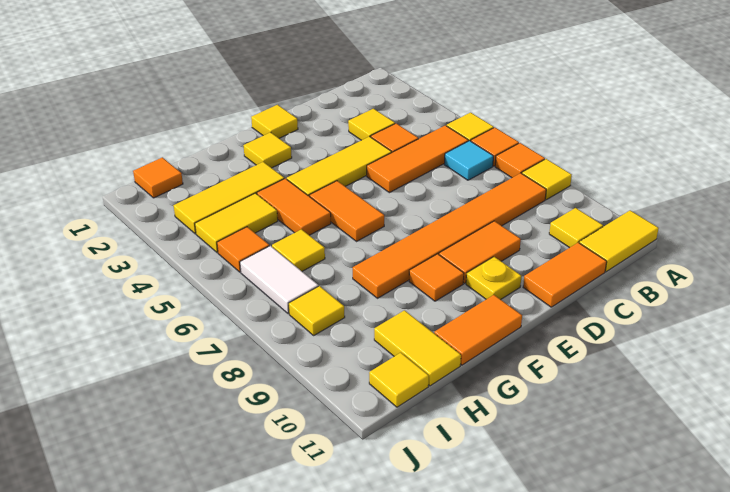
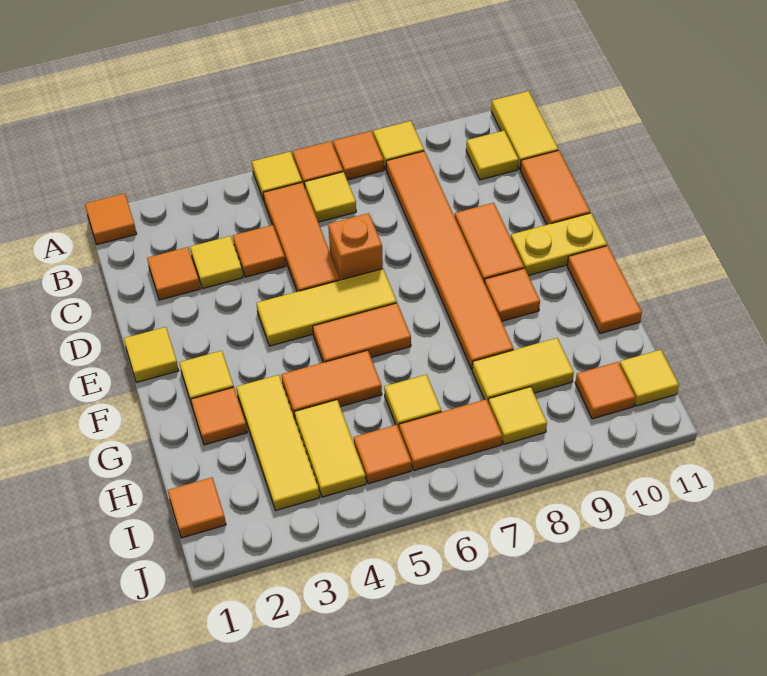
none -> orange 1x1 tile [85,194,137,245]
cyan 1x1 tile [444,141,493,180] -> yellow 1x1 tile [305,172,356,222]
none -> orange 1x1 tile [147,247,200,300]
yellow 1x3 tile [287,136,392,197] -> yellow 1x3 tile turned to [256,269,397,346]
none -> orange 1x1 brick [328,213,383,280]
yellow 1x1 plate [466,257,521,299] -> yellow 1x2 plate [511,213,607,276]
none -> orange 1x1 tile [191,387,247,445]
yellow 1x2 tile [374,310,461,386] -> yellow 1x2 tile moved to [472,338,574,403]
white 1x2 tile [240,246,318,314] -> orange 1x2 tile [399,399,502,470]
none -> orange 1x1 tile [575,362,635,419]

